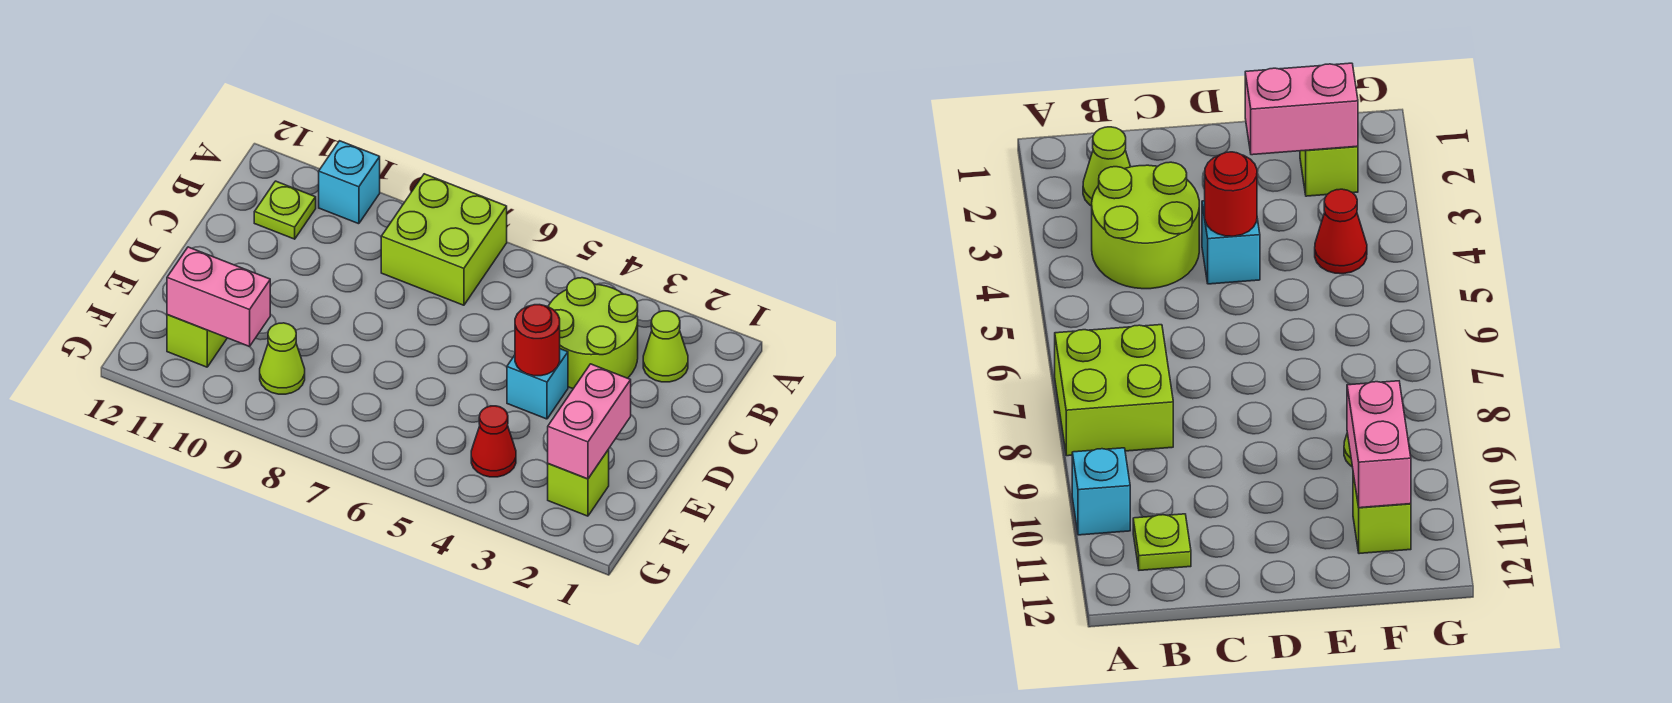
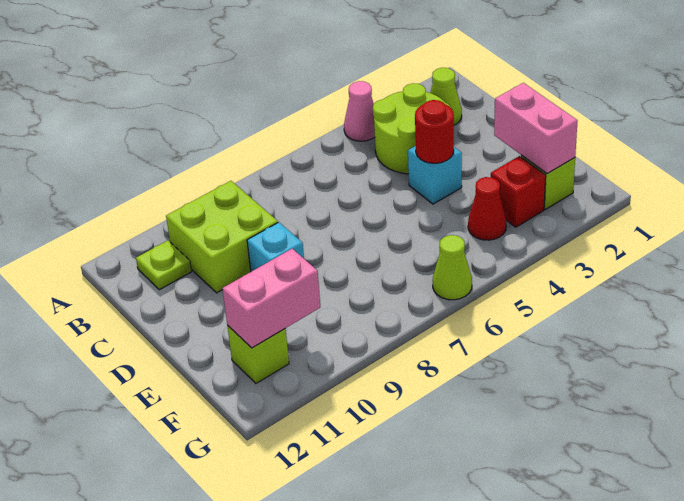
none -> pink 1x1 cone [344,81,375,141]
lime 2x2 brick [381,174,507,305] -> lime 2x2 brick moved to [166,181,278,293]
cyan 1x1 brick [319,141,380,224] -> cyan 1x1 brick moved to [247,222,304,272]
none -> red 1x1 brick [491,156,546,227]
lime 1x1 cone [260,323,305,394] -> lime 1x1 cone moved to [433,235,472,300]

